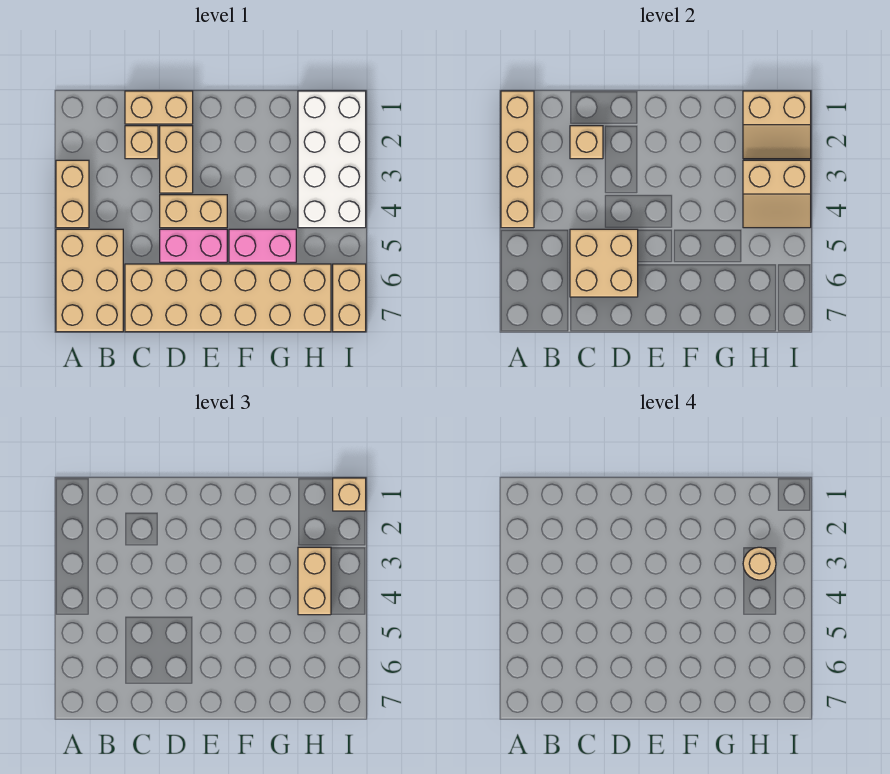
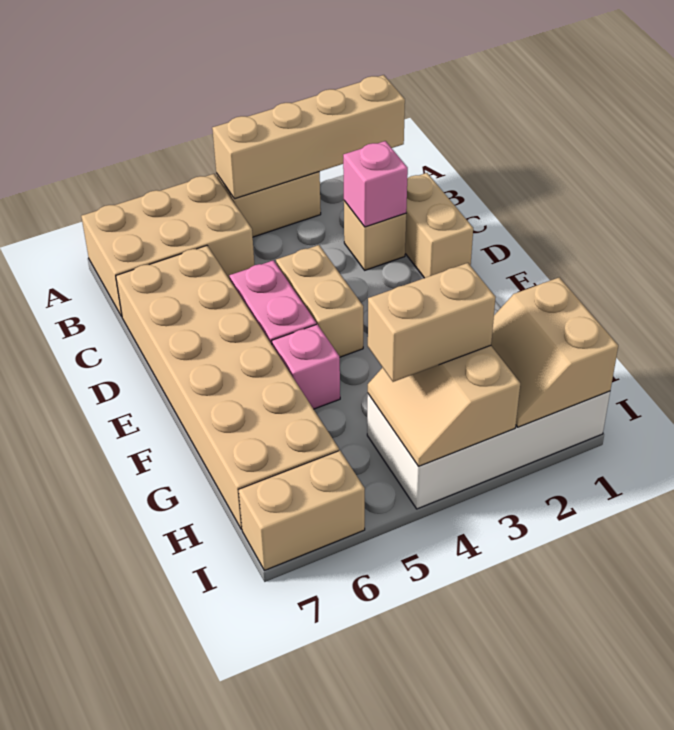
tan 1x1 brick [570,126,603,159] -> pink 1x1 brick [343,141,408,227]
tan 2x2 brick [570,229,638,297] -> none
tan 1x2 brick [160,126,193,193] -> none
pink 1x2 brick [229,229,296,262] -> pink 1x1 brick [272,324,340,409]
tan 1x1 round brick [743,547,776,580] -> none
tan 1x1 brick [333,478,366,511] -> none

